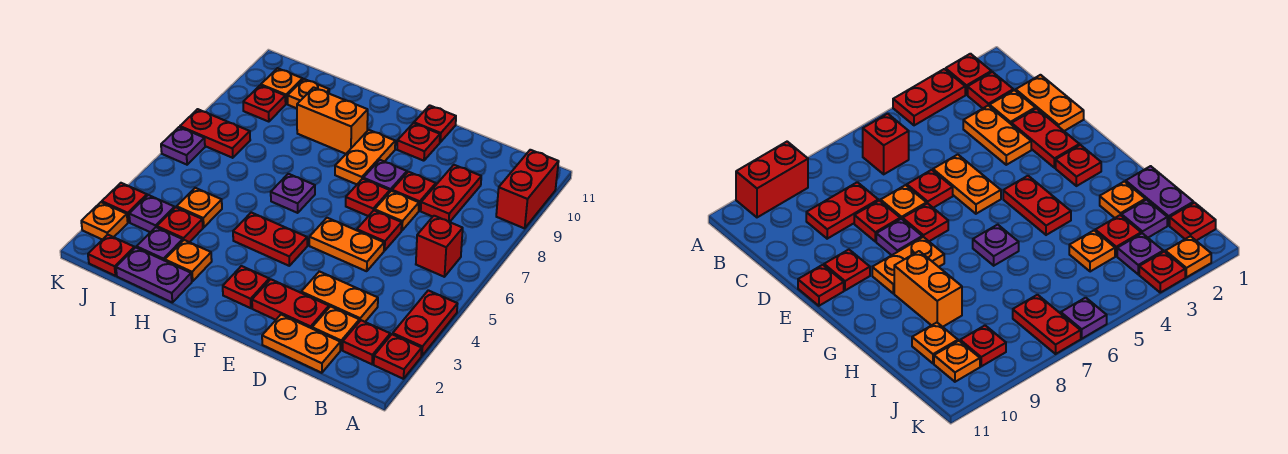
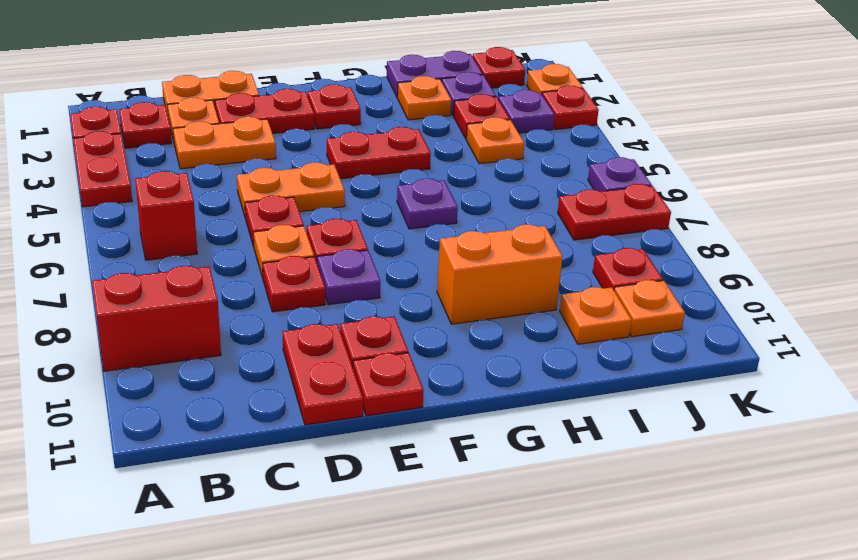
red 1x2 brick [496,150,559,228] -> red 1x2 brick turned to [92,266,221,371]
red 1x2 plate [421,165,481,222] -> red 1x2 plate moved to [282,324,363,425]
orange 1x2 plate [335,130,395,184] -> none

